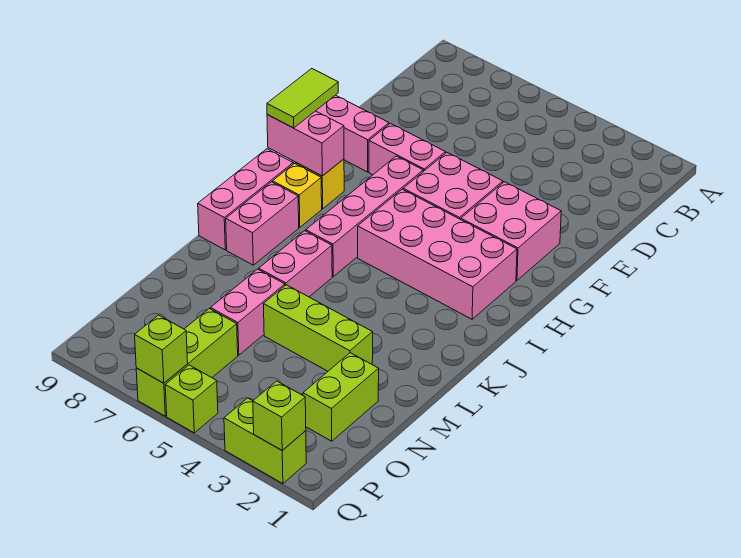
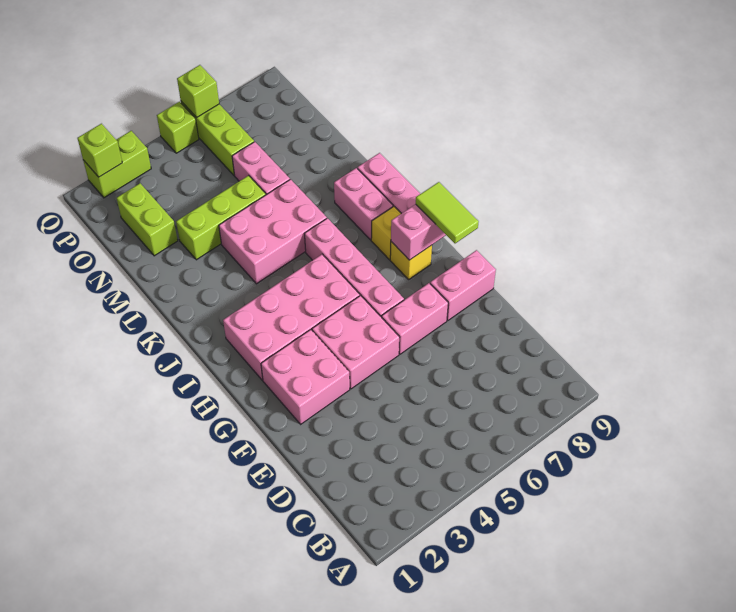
pink 1x2 brick [259,231,332,297] -> pink 2x3 brick [219,179,327,284]

